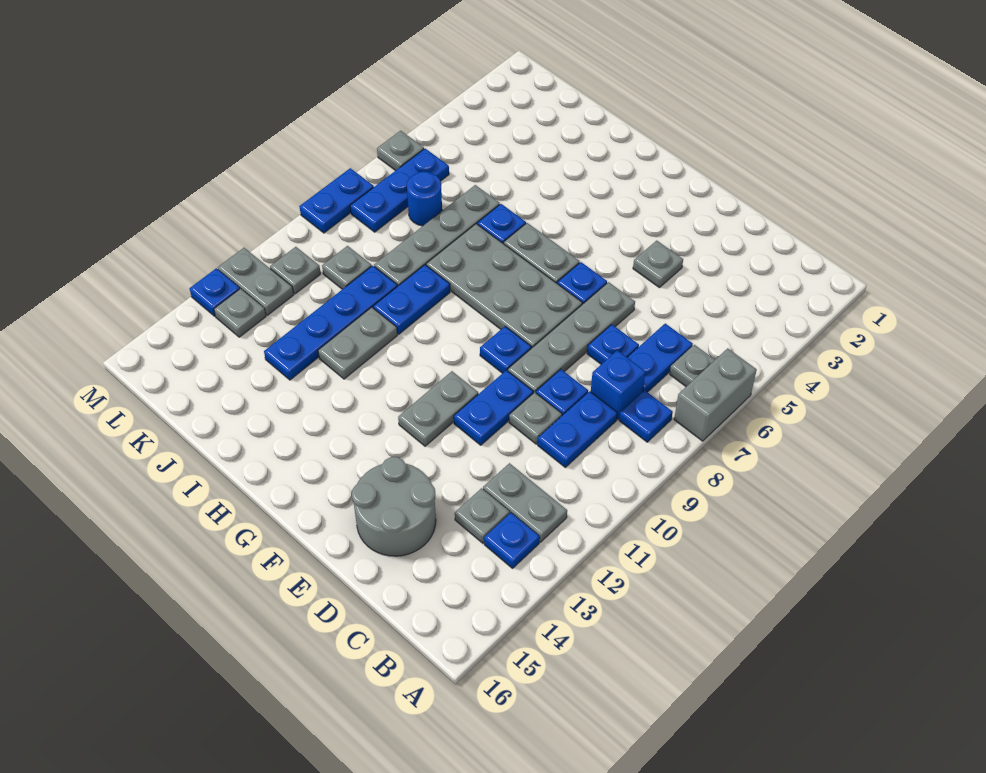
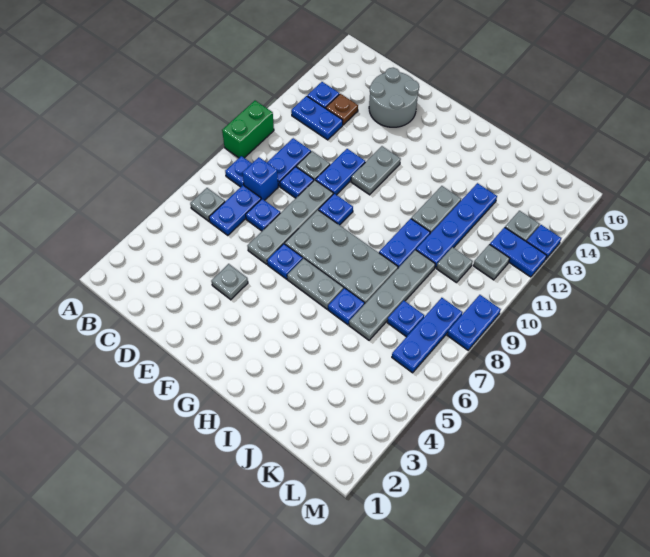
grey 1x2 brick [674,348,757,441] -> none
none -> green 1x2 brick [222,101,274,158]
grey 1x2 plate [483,463,567,542] -> blue 1x2 plate [291,96,343,140]
grey 1x1 plate [455,488,510,543] -> brown 1x1 plate [326,94,358,125]
blue 1x1 round brick [407,172,442,226] -> blue 1x1 plate [387,301,424,337]
grey 1x2 plate [218,248,294,315] -> blue 1x2 plate [490,227,547,277]
grey 1x1 plate [377,131,424,171] -> none

